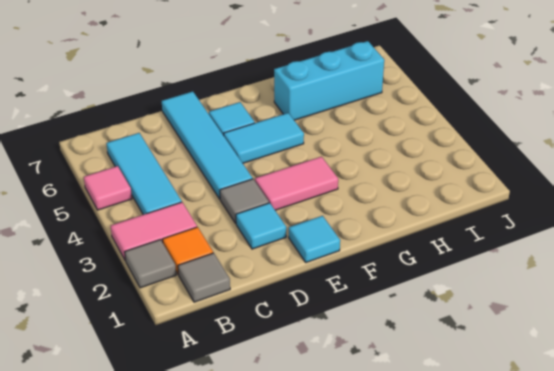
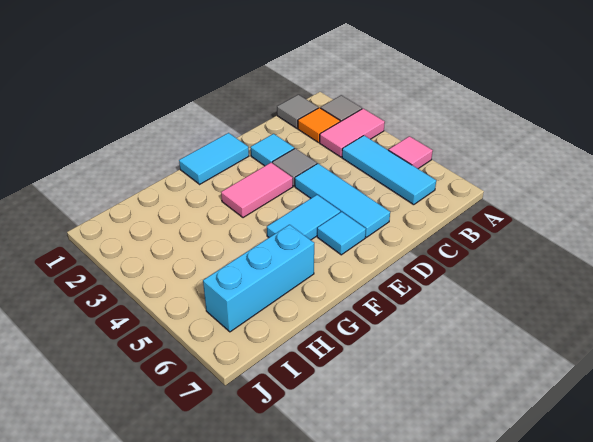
cyan 1x4 tile [162,91,253,199] -> cyan 1x3 tile [295,164,390,237]
cyan 1x1 tile [289,216,340,262] -> cyan 1x2 tile [179,133,249,184]

